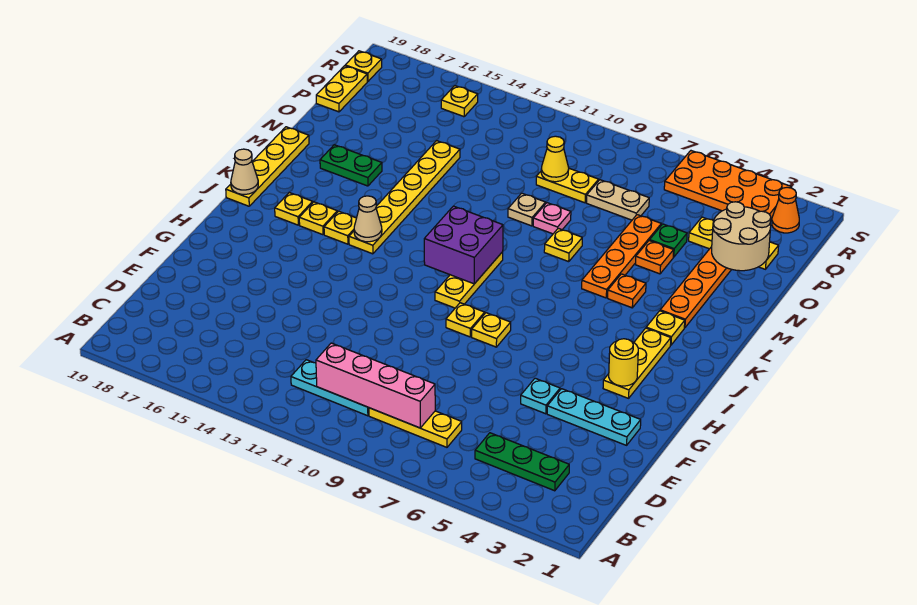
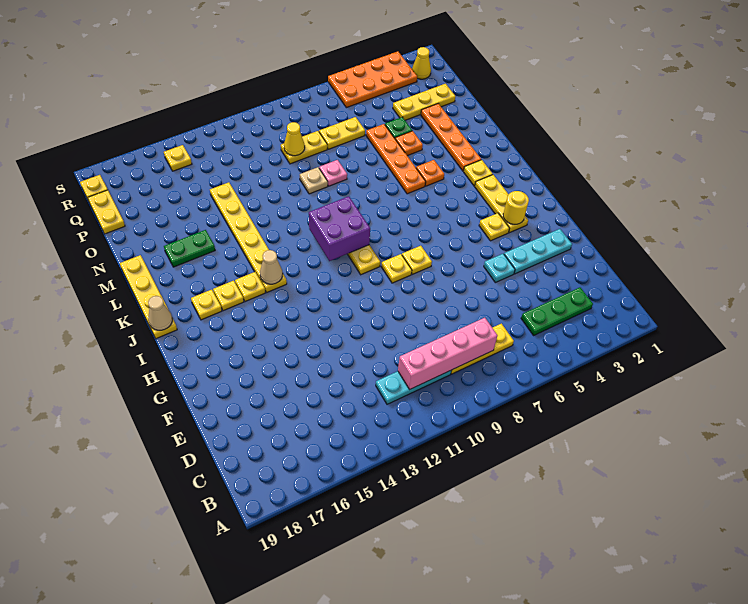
yellow 1x1 plate [544,228,582,262] -> yellow 1x1 plate moved to [479,213,510,241]
tan 2x2 round brick [712,202,771,271] -> none
tan 1x2 plate [587,180,649,220] -> yellow 1x2 plate [319,117,365,149]
orange 1x1 cone [772,187,799,233] -> yellow 1x1 cone [412,47,431,79]

